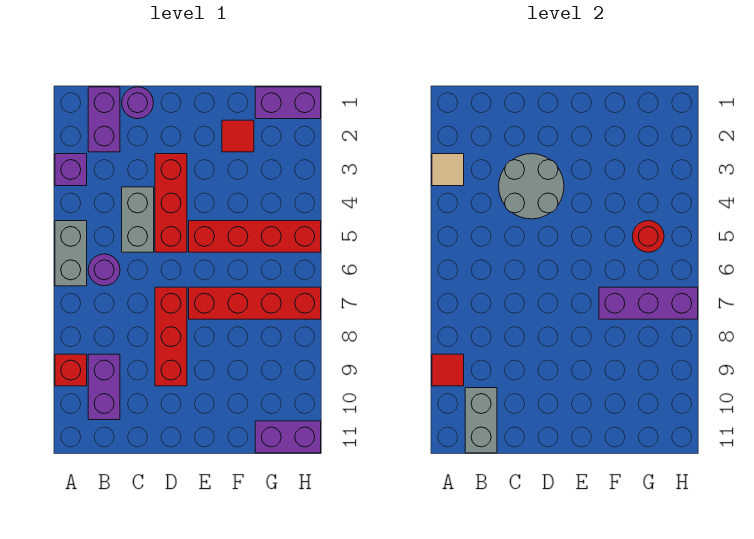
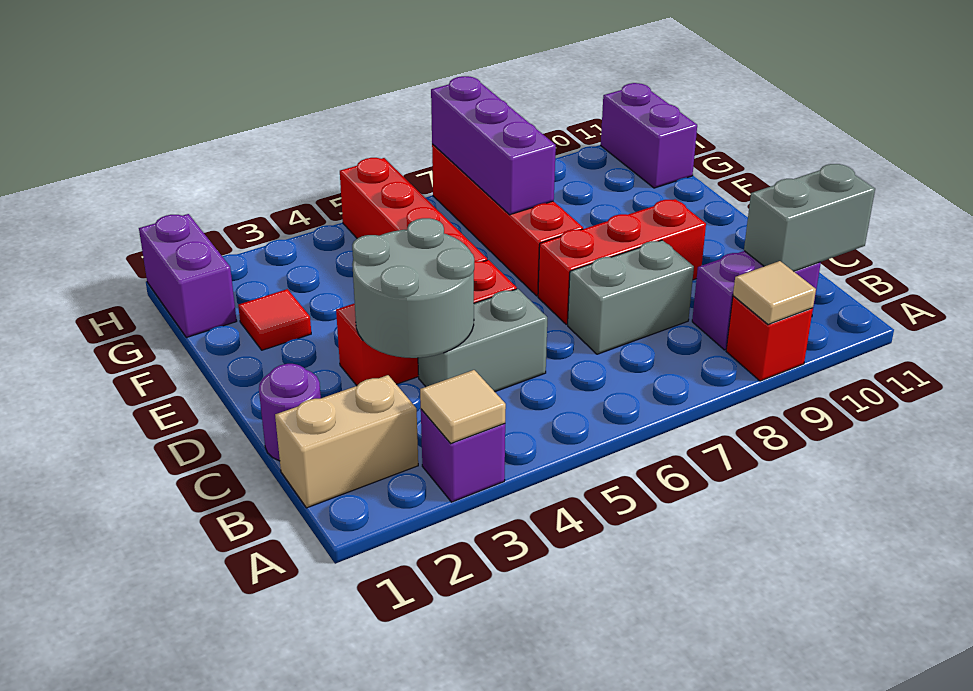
grey 1x2 brick [55,221,87,286] -> grey 1x2 brick moved to [568,240,694,354]
red 1x1 tile [432,354,464,386] -> tan 1x1 tile [733,261,816,325]
purple 1x2 brick [88,87,120,152] -> tan 1x2 brick [275,375,418,508]
purple 1x1 round brick [88,254,120,286] -> none
red 1x1 round brick [632,221,664,252] -> none

